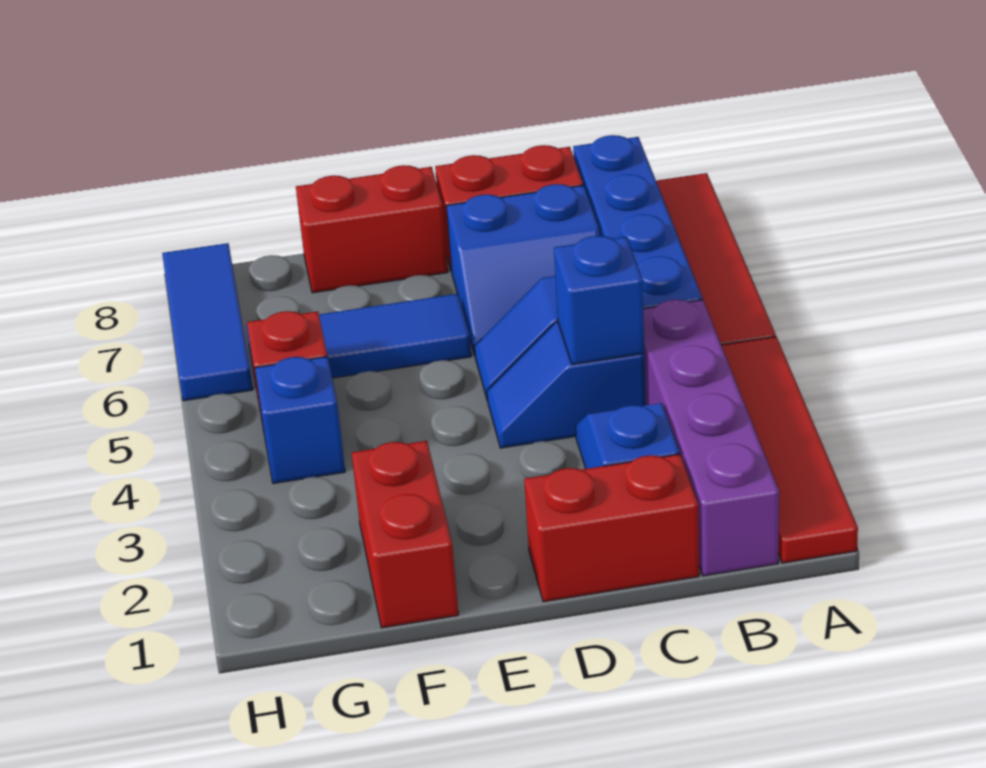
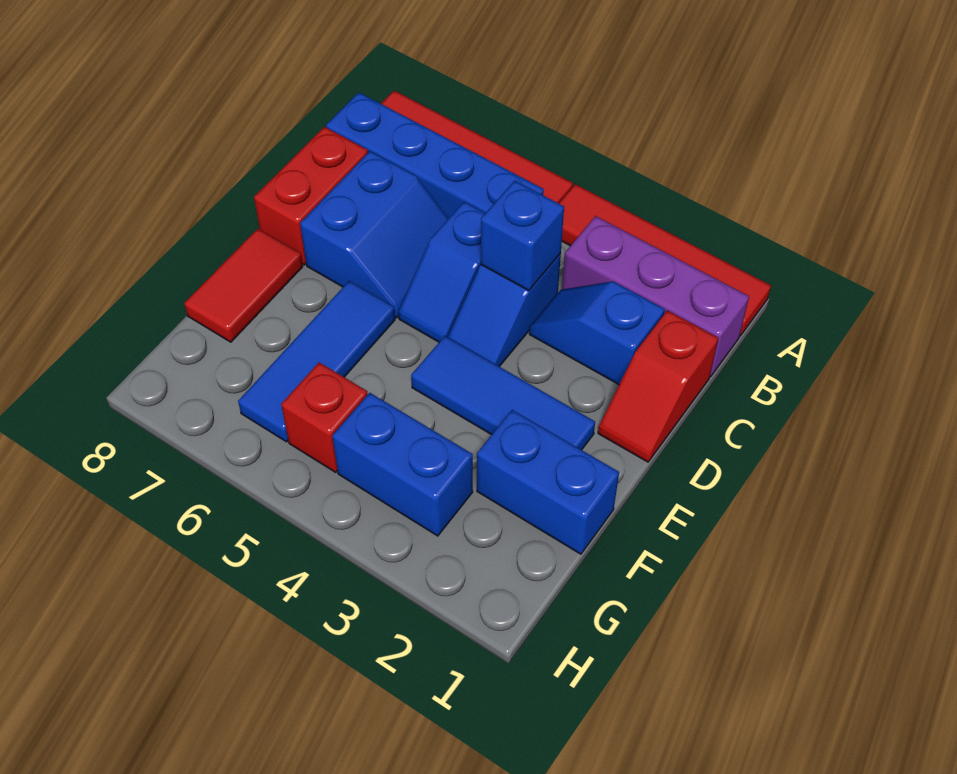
purple 1x4 brick [643,300,779,576] -> purple 1x3 brick [562,216,749,377]
red 1x2 brick [524,454,699,602] -> red 1x2 slope [598,310,718,462]
red 1x2 brick [296,165,448,293] -> red 1x2 tile [184,229,303,342]
red 1x2 brick [352,441,458,628] -> blue 1x2 brick [477,410,619,554]
blue 1x1 brick [255,357,345,483] -> blue 1x2 brick [332,393,473,536]
blue 1x3 tile [162,243,253,401] -> blue 1x3 tile moved to [411,336,595,450]

